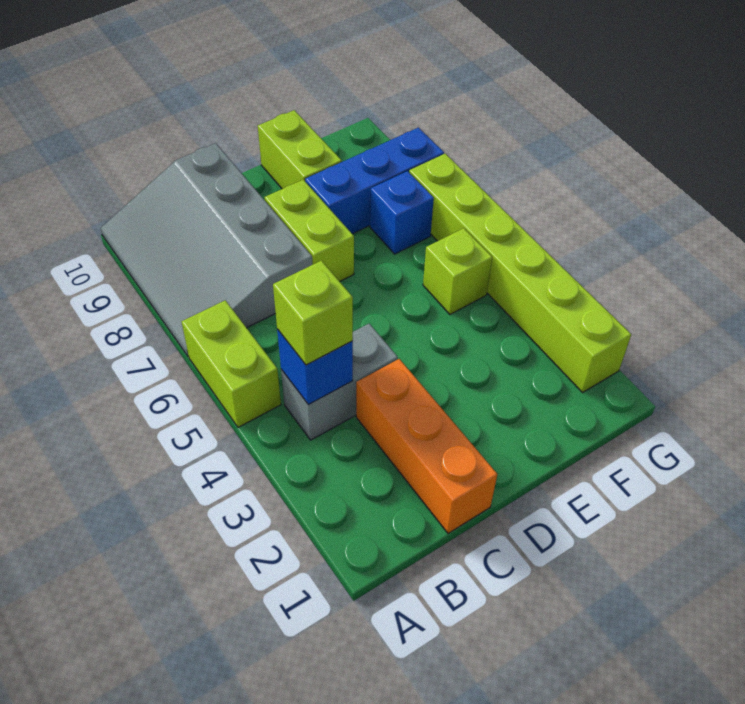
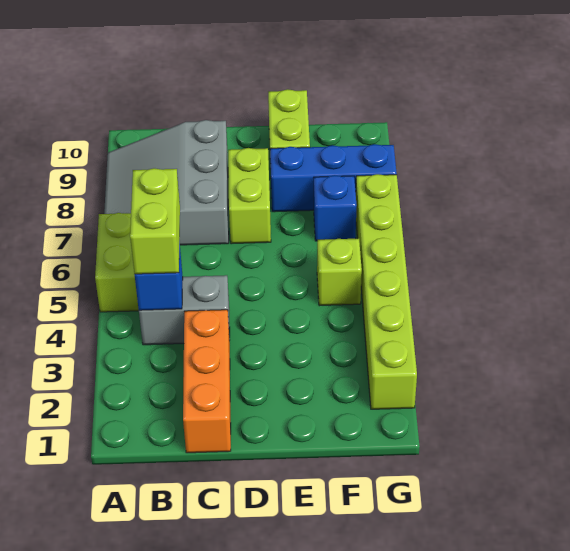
grey 3x4 slope [100,143,313,357] -> grey 3x3 slope [104,120,229,245]
lime 1x1 brick [273,261,353,365] -> lime 1x2 brick [130,168,180,274]

